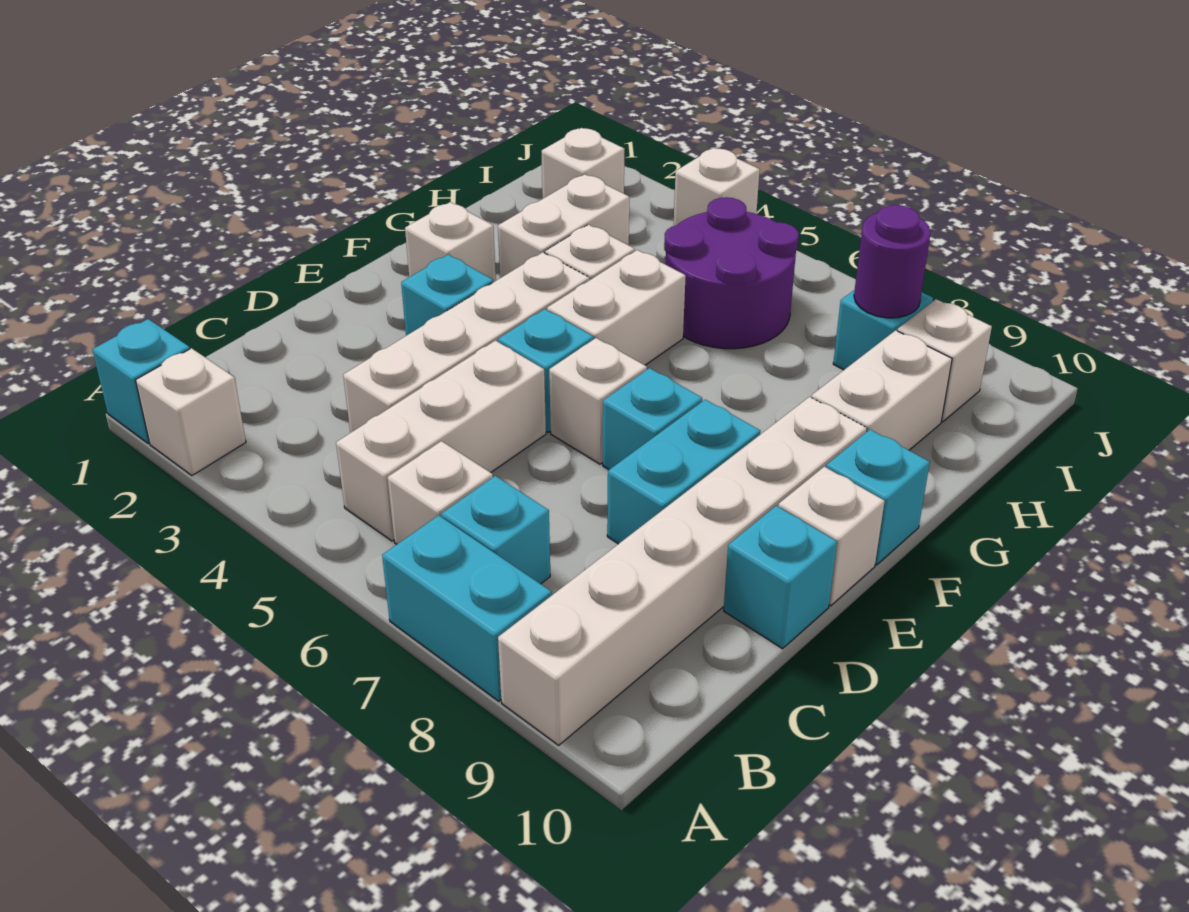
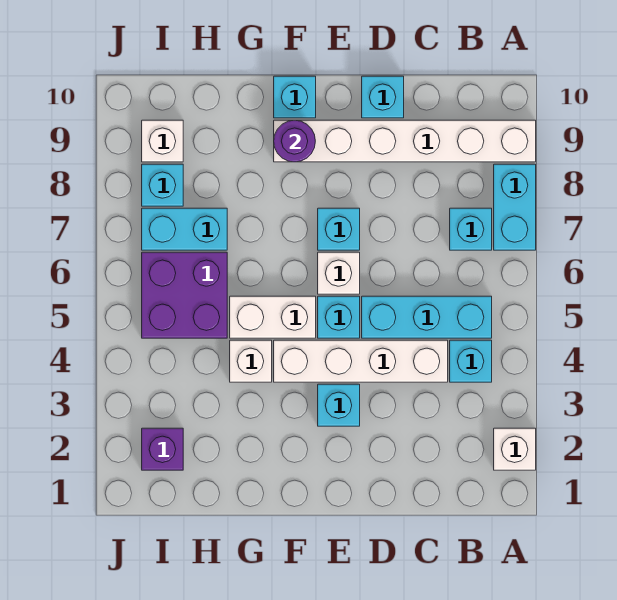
cyan 1x1 brick [92,319,190,443] -> cyan 1x1 brick moved to [450,340,492,382]
white 1x3 brick [336,341,546,541] -> cyan 1x3 brick [362,296,492,338]
white 1x1 brick [388,441,493,544] -> none
cyan 1x2 brick [607,400,760,544] -> cyan 1x2 brick moved to [142,208,227,250]
white 1x1 brick [778,467,885,606] -> none
white 1x1 brick [405,202,496,282] -> none
white 1x2 brick [498,174,629,278] -> none
white 1x2 brick [811,330,952,450] -> none
purple 2x2 round brick [664,197,799,349] -> purple 2x2 brick [142,252,227,338]
white 1x1 brick [542,128,625,198] -> purple 1x1 brick [142,428,183,470]
purple 1x1 round brick [854,205,931,318] -> purple 1x1 round brick moved to [274,120,315,162]
white 1x1 brick [674,148,760,226] -> none

